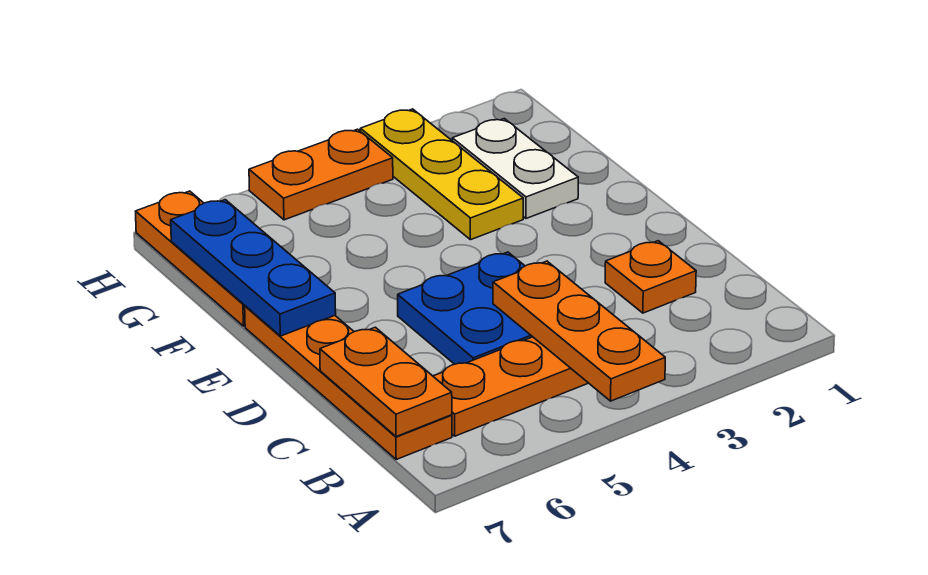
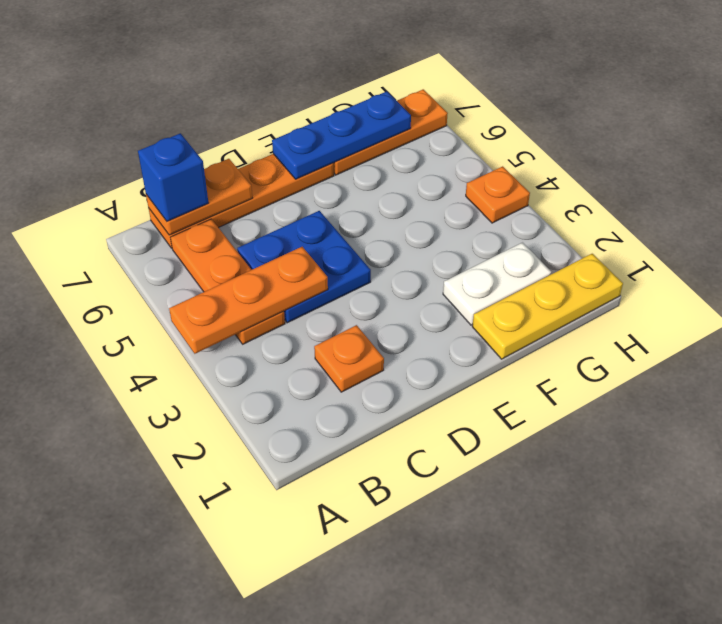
none -> blue 1x1 brick [138,133,208,221]
yellow 1x3 plate [360,109,523,240] -> yellow 1x3 plate moved to [472,254,623,359]
orange 1x2 plate [249,129,393,220] -> orange 1x1 plate [466,166,530,223]

